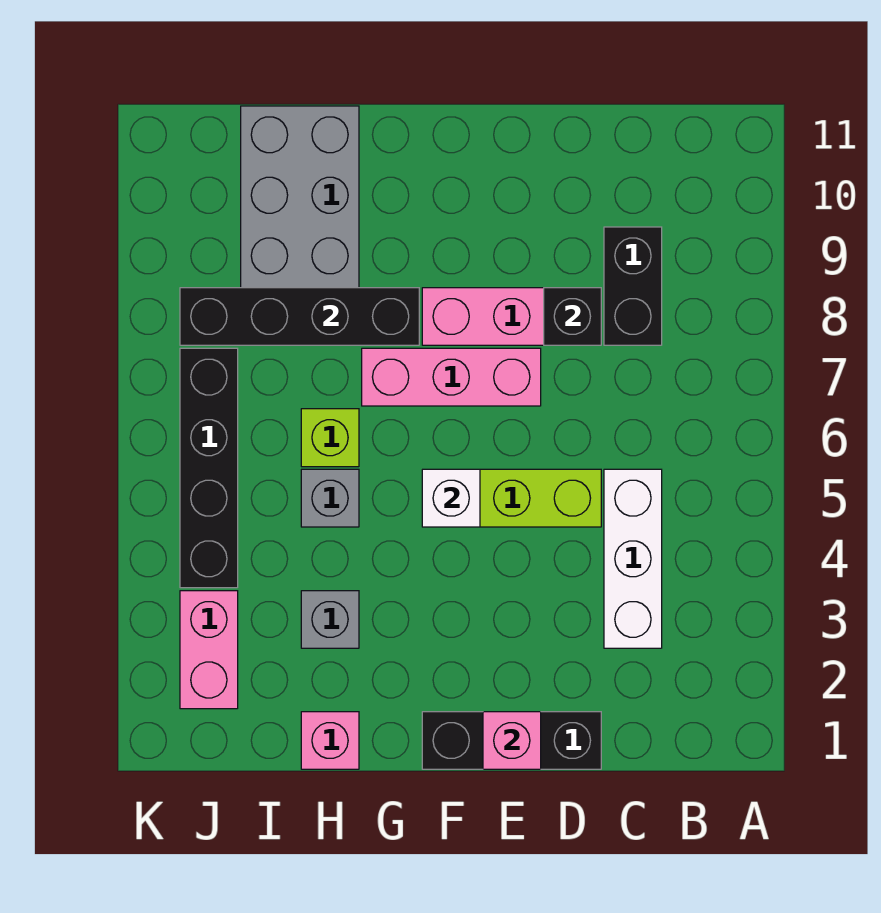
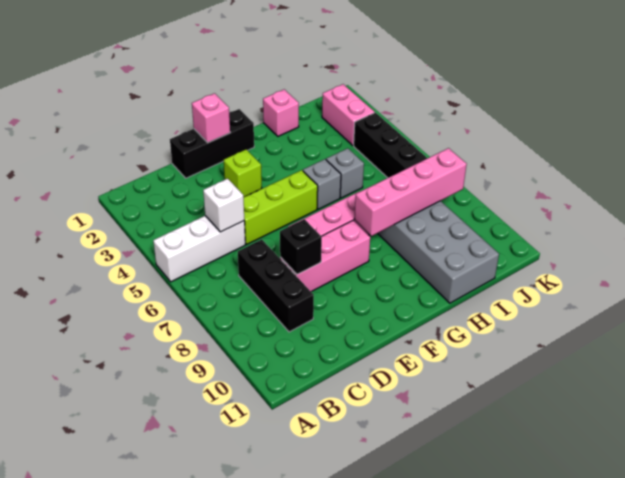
white 1x3 brick [604,469,662,648] -> white 1x3 brick turned to [153,216,245,282]
black 1x2 brick [604,227,662,345] -> black 1x3 brick [238,240,314,332]
white 1x1 brick [422,469,480,527] -> white 1x1 brick moved to [203,179,244,232]
black 1x4 brick [180,288,419,345] -> pink 1x4 brick [354,148,467,236]
grey 1x1 brick [301,591,359,648] -> grey 1x1 brick moved to [303,159,341,209]
lime 1x1 brick [301,409,359,467] -> lime 1x1 brick moved to [224,150,262,197]

